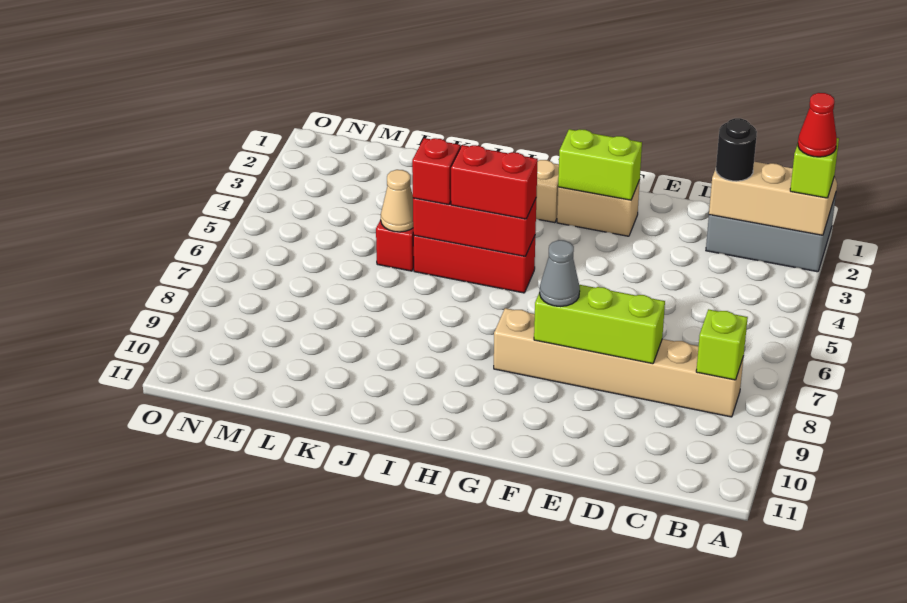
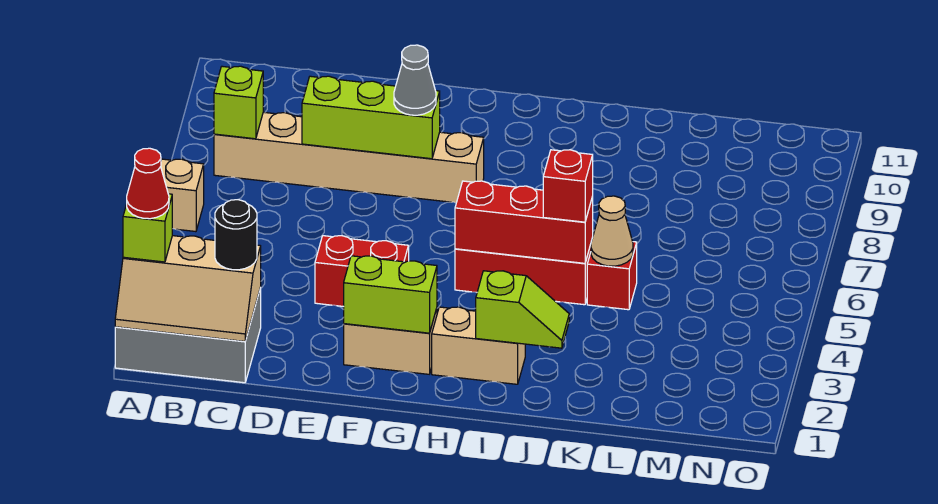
none -> tan 1x1 brick [161,159,204,232]
red 1x2 brick [451,145,538,219] -> red 1x2 brick moved to [315,236,409,307]
none -> lime 1x2 slope [476,271,569,348]

